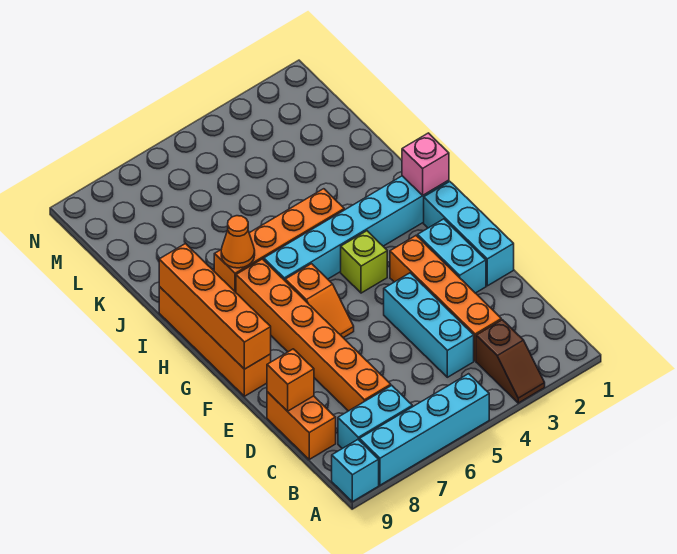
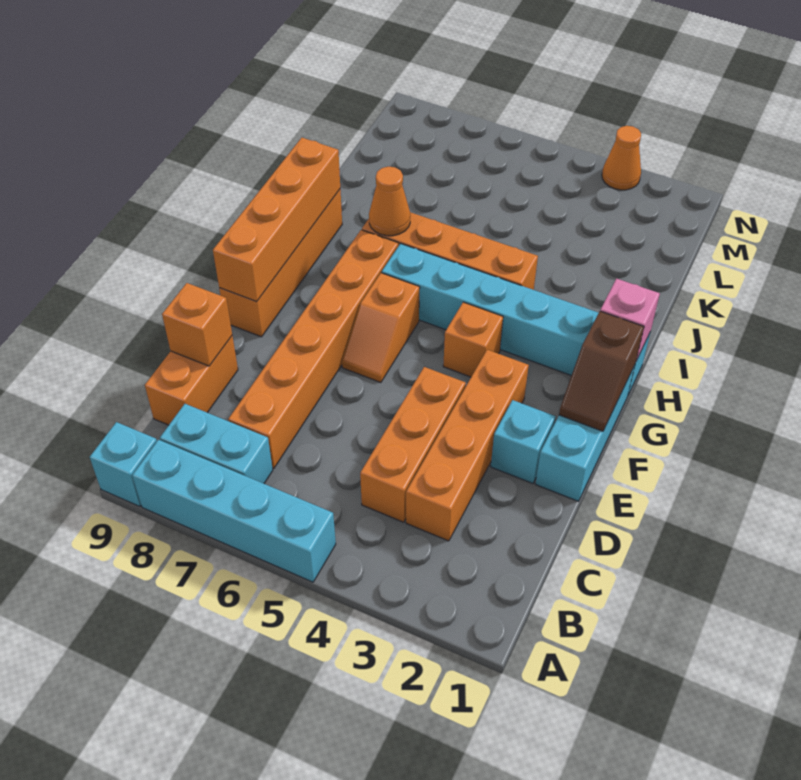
brown 1x2 slope [476,320,545,403] -> brown 1x2 slope moved to [559,311,644,431]
cyan 1x3 brick [384,273,474,377] -> orange 1x3 brick [360,367,466,522]
cyan 1x2 brick [418,219,486,293] -> cyan 1x1 brick [491,400,556,484]
lime 1x1 brick [341,231,387,293] -> orange 1x1 brick [443,302,503,377]
none -> orange 1x1 cone [602,126,641,190]

